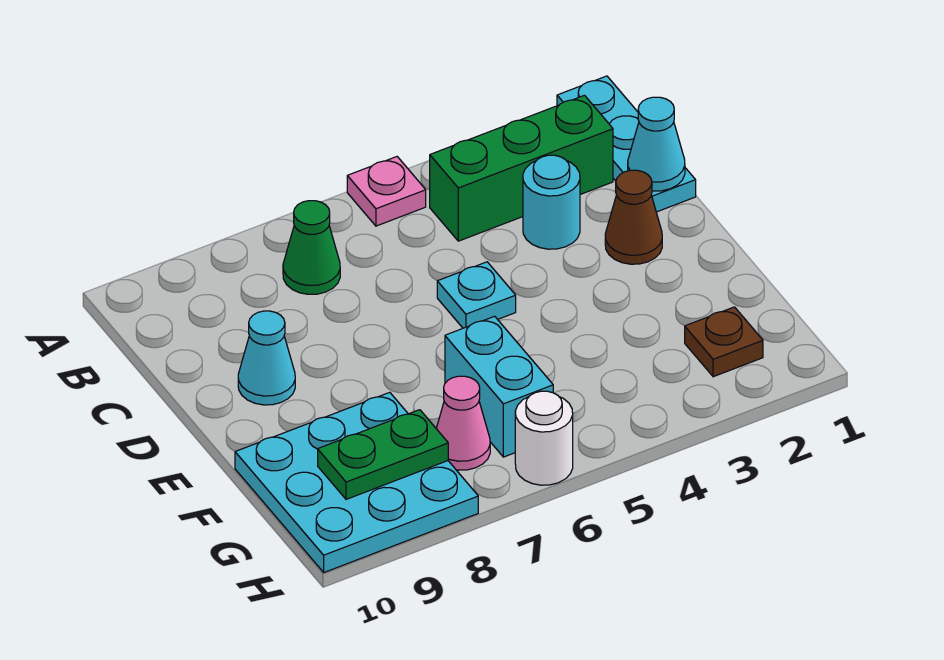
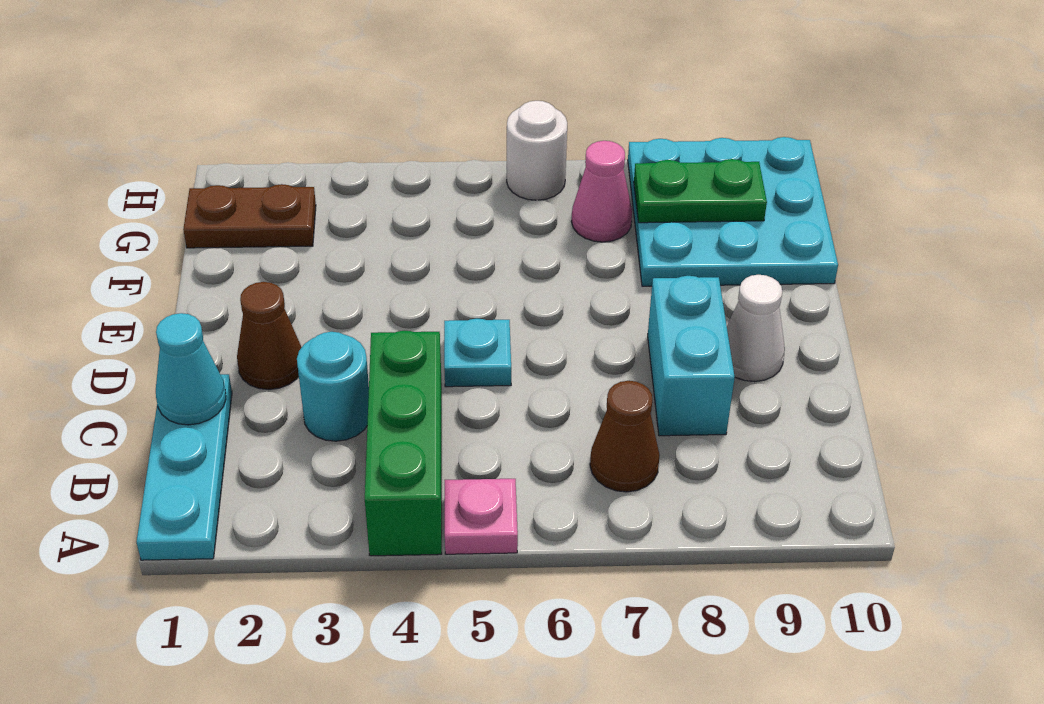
green 1x3 brick [430,95,613,241] -> green 1x3 brick turned to [365,331,442,556]
green 1x1 cone [283,201,340,294] -> brown 1x1 cone [590,381,660,492]
cyan 1x1 cone [238,311,295,405] -> white 1x1 cone [727,275,785,382]
cyan 1x2 brick [445,316,553,457] -> cyan 1x2 brick moved to [648,276,735,436]
brown 1x1 plate [685,307,763,377] -> brown 1x2 plate [183,184,316,248]

